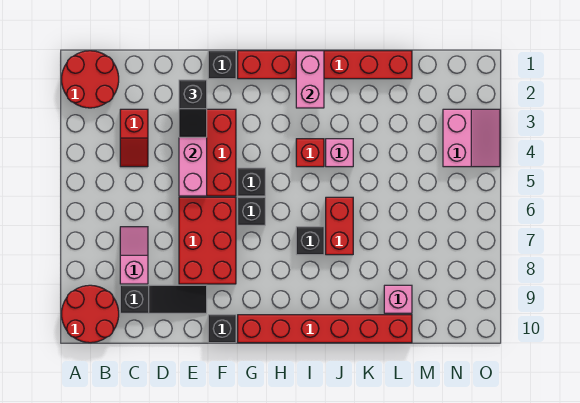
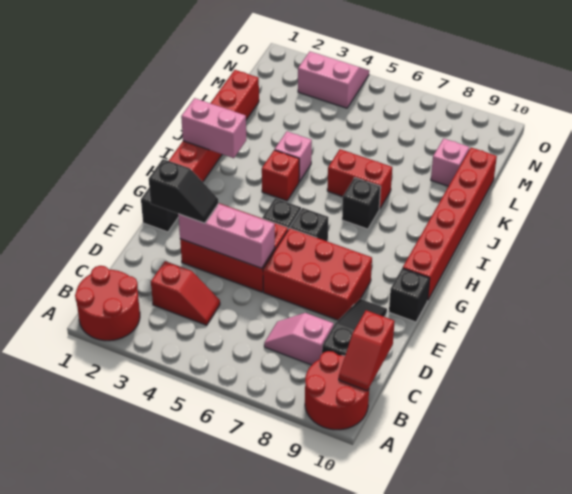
none -> red 1x2 slope [339,310,395,391]

